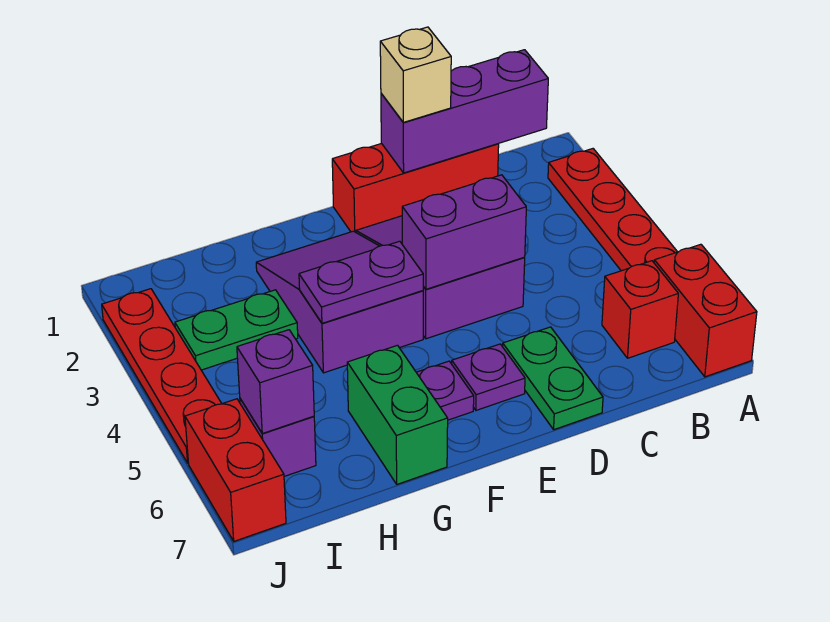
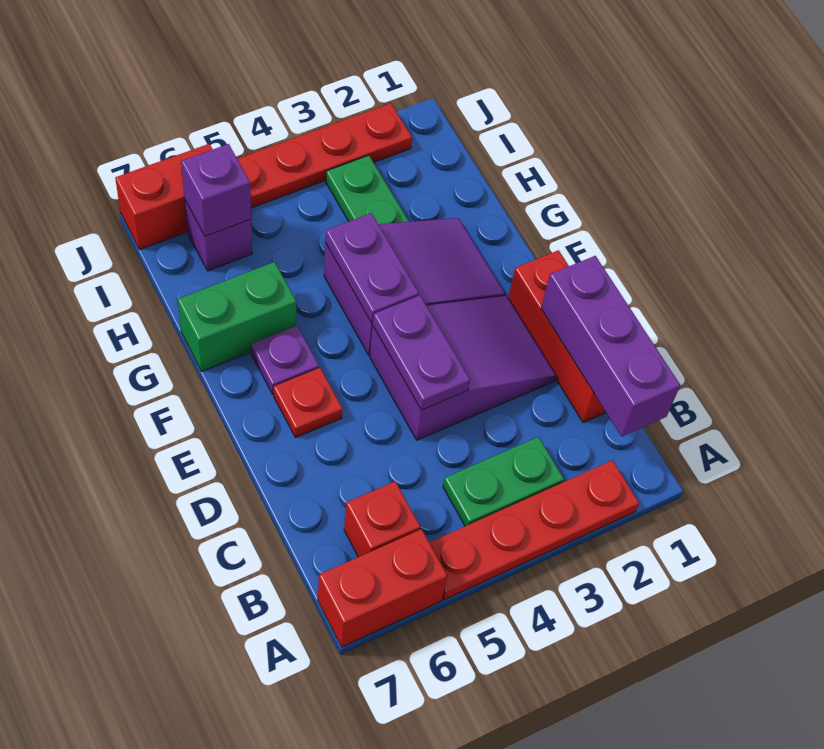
tan 1x1 brick [380,27,451,122] -> none
purple 1x2 brick [402,175,526,289] -> purple 1x2 plate [373,295,470,410]
green 1x2 plate [503,327,603,430] -> green 1x2 plate moved to [443,437,564,526]
purple 1x1 plate [452,344,525,410] -> red 1x1 plate [273,368,342,438]

